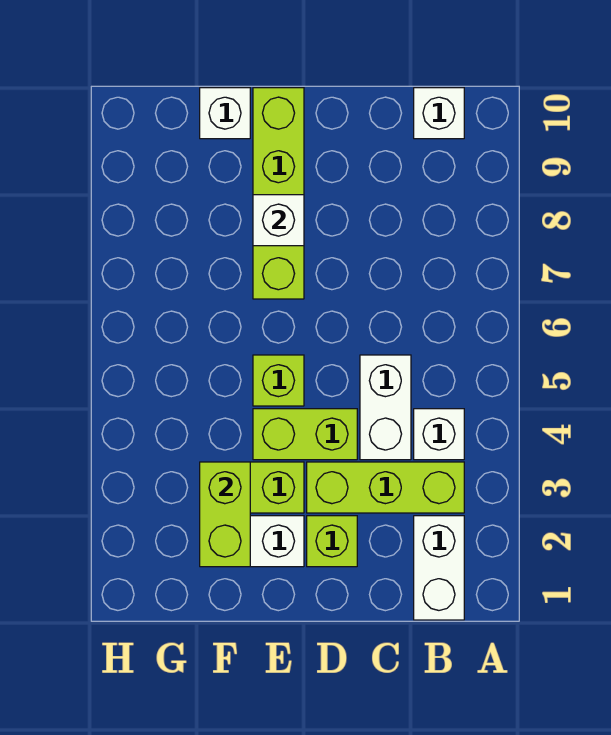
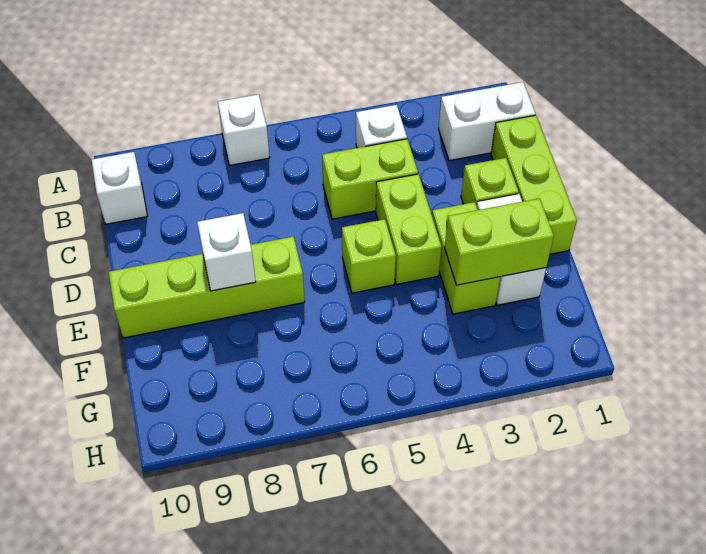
lime 1x3 brick [307,462,464,513] -> lime 1x3 brick moved to [491,115,577,254]
white 1x2 brick [360,355,411,460] -> lime 1x2 brick [322,139,418,219]
white 1x1 brick [200,88,250,139] -> white 1x1 brick moved to [218,94,270,165]

